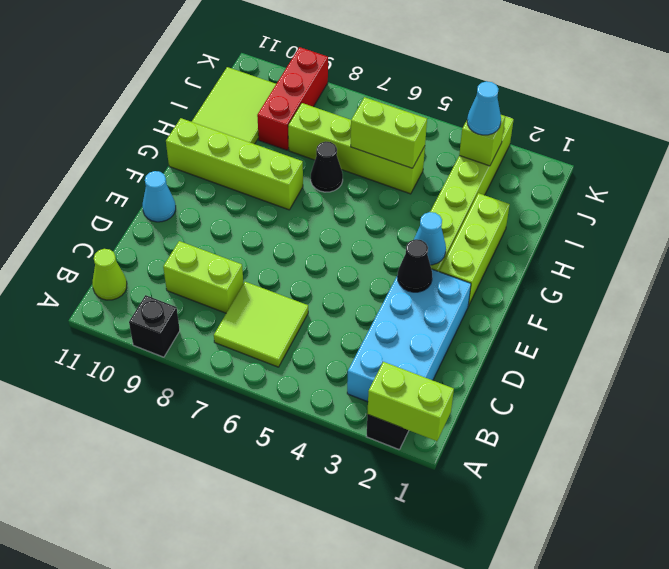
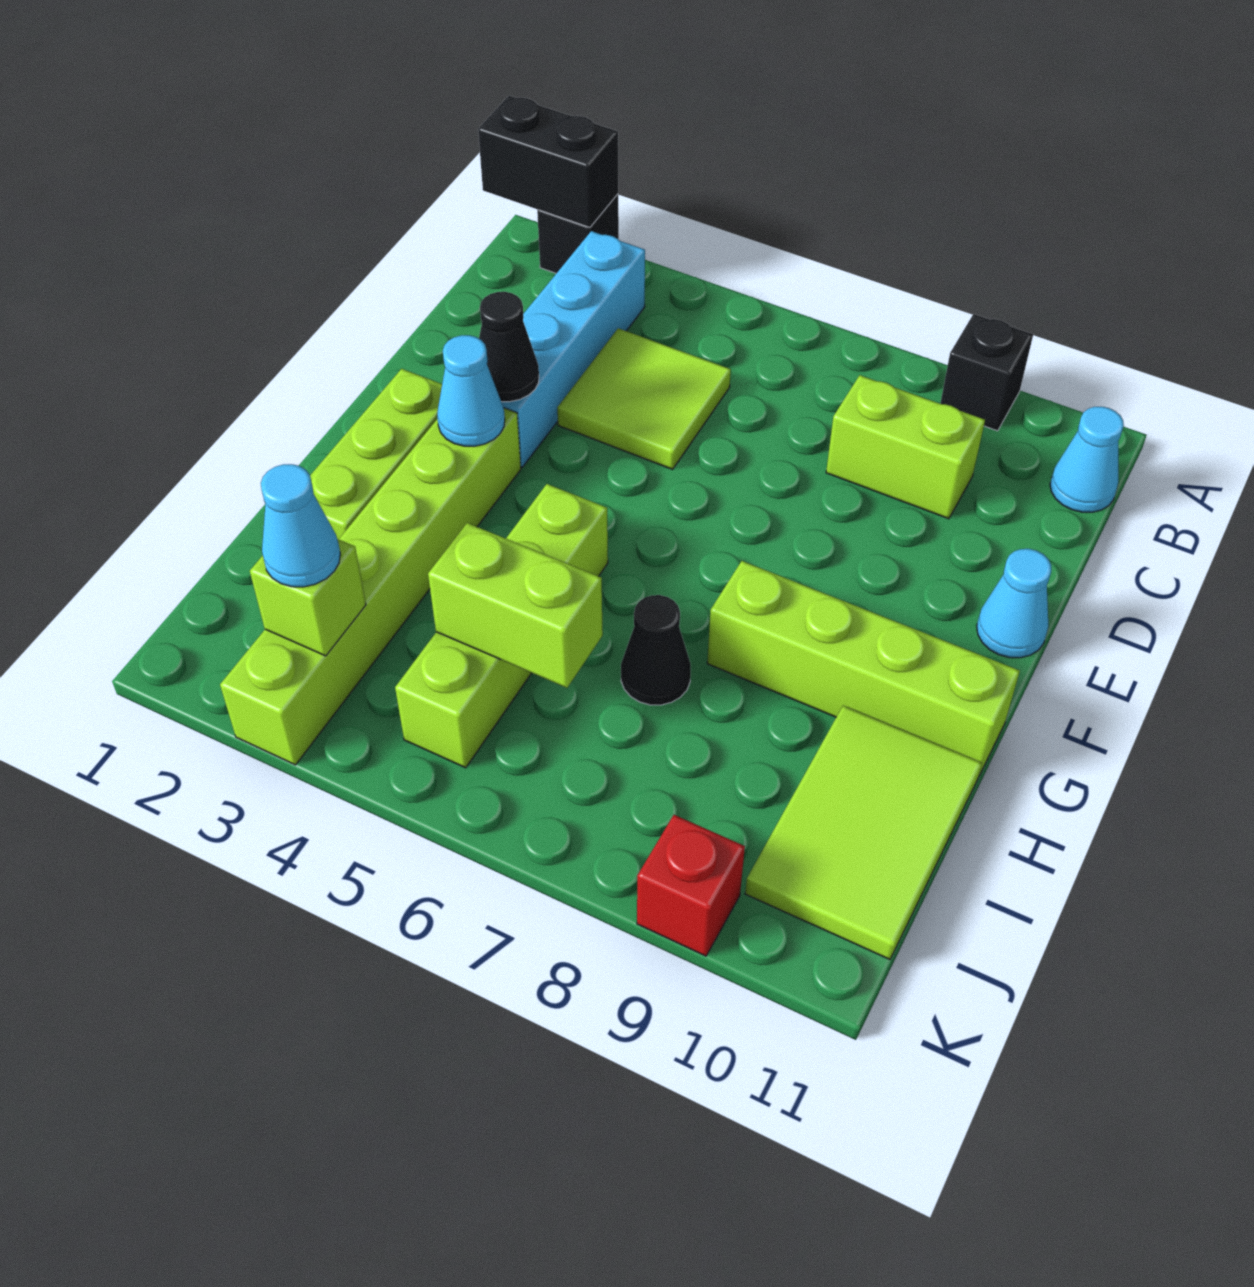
lime 1x2 brick [367,362,454,441] -> black 1x2 brick [478,96,618,227]
cyan 2x4 brick [347,269,471,402] -> cyan 1x4 brick [502,231,645,467]
lime 2x2 tile [214,282,308,367] -> lime 2x2 tile moved to [557,328,731,469]
lime 1x1 cone [92,249,127,300] -> cyan 1x1 cone [1050,407,1124,512]
lime 1x4 brick [288,103,425,194] -> lime 1x4 brick turned to [395,484,608,768]
red 1x3 brick [257,47,328,150] -> red 1x1 brick [637,815,745,956]

